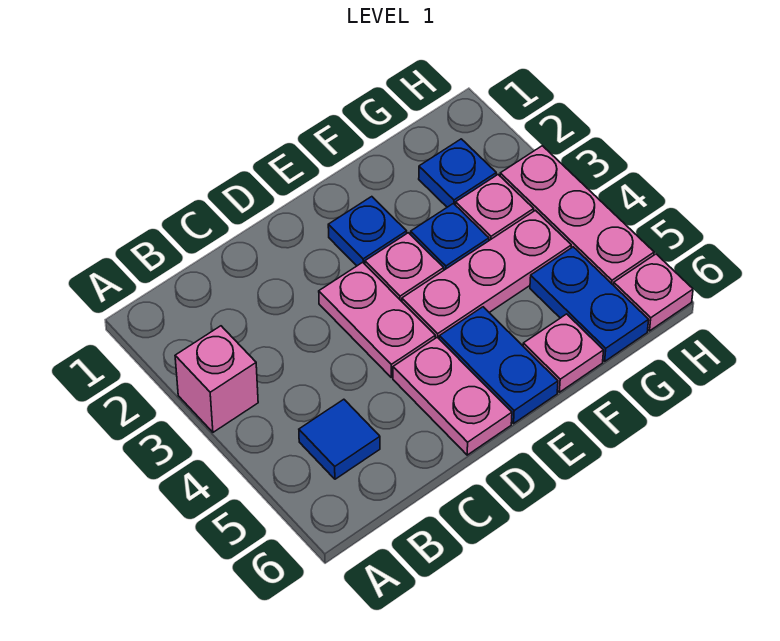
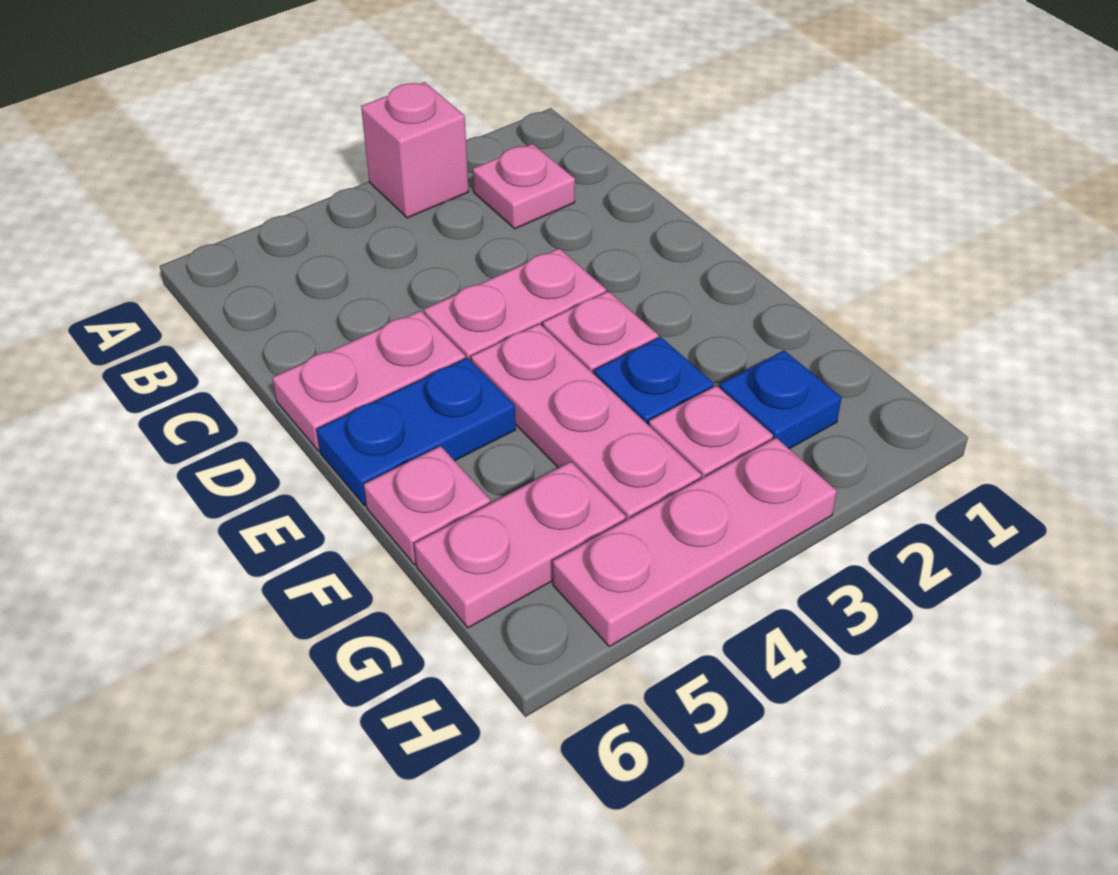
blue 1x1 tile [299,399,380,479] -> none
blue 1x1 plate [328,197,407,266] -> none
blue 1x2 plate [530,247,649,361] -> pink 1x2 plate [414,462,626,628]
pink 1x1 plate [614,254,693,331] -> pink 1x1 plate moved to [473,144,575,229]

